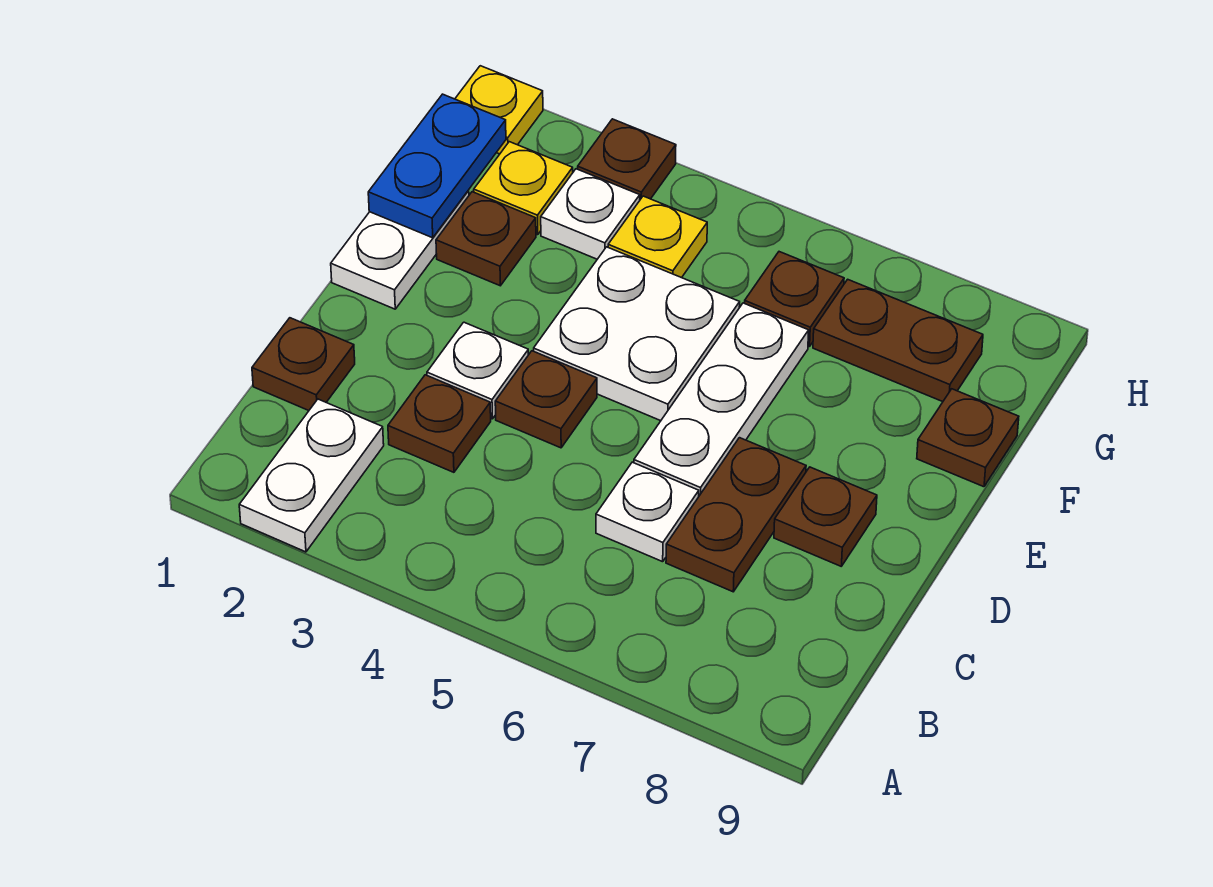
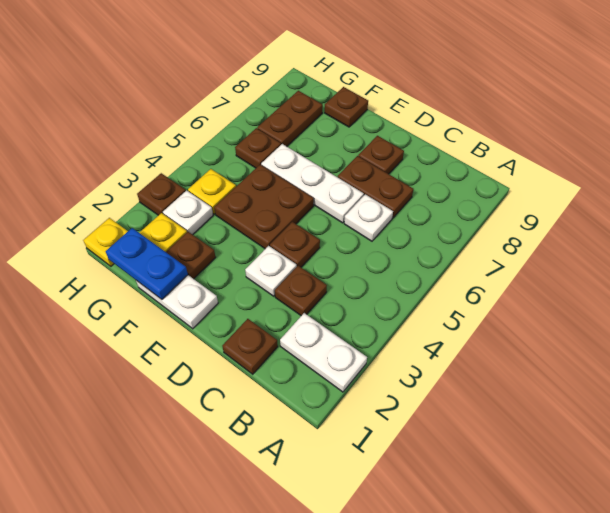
white 2x2 plate [534,247,740,421] -> brown 2x2 plate [214,165,314,249]

